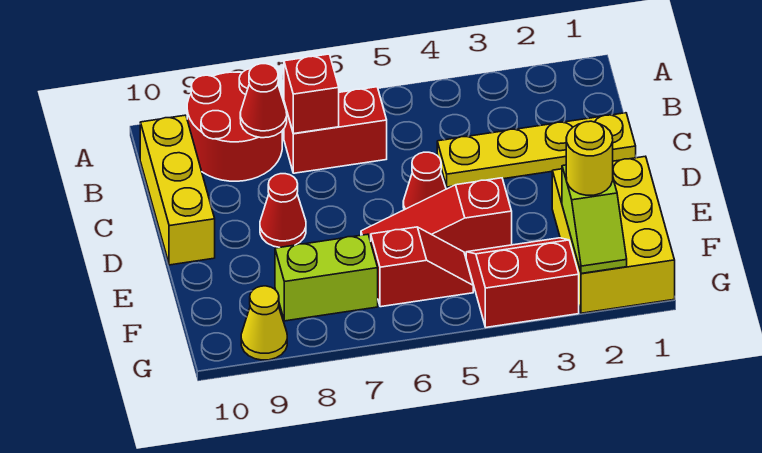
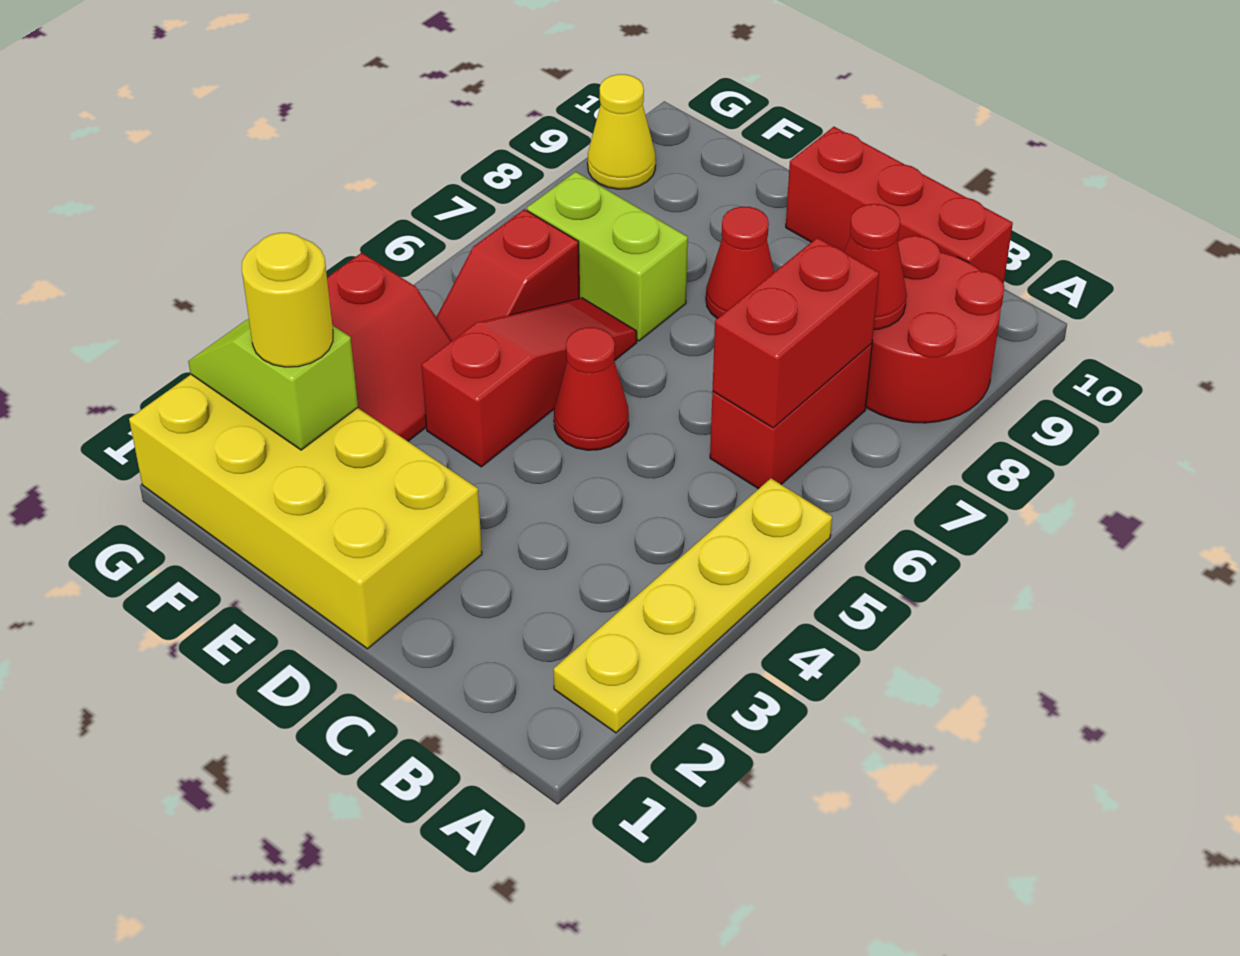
red 1x1 brick [284,54,339,134] -> red 1x2 brick [712,238,879,428]
yellow 1x3 brick [140,115,215,265] -> red 1x3 brick [786,127,1013,285]
yellow 1x4 plate [437,113,636,187] -> yellow 1x4 plate moved to [554,478,832,733]
yellow 2x3 brick [552,156,675,313] -> yellow 2x4 brick [129,375,482,649]
lime 1x2 brick [275,234,378,321] -> lime 1x2 brick turned to [527,172,688,341]

